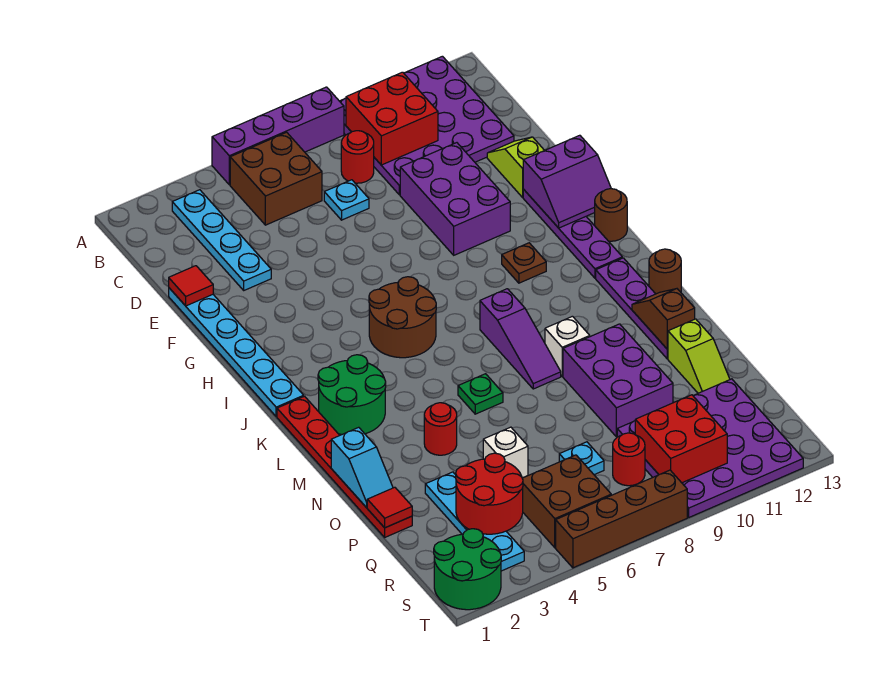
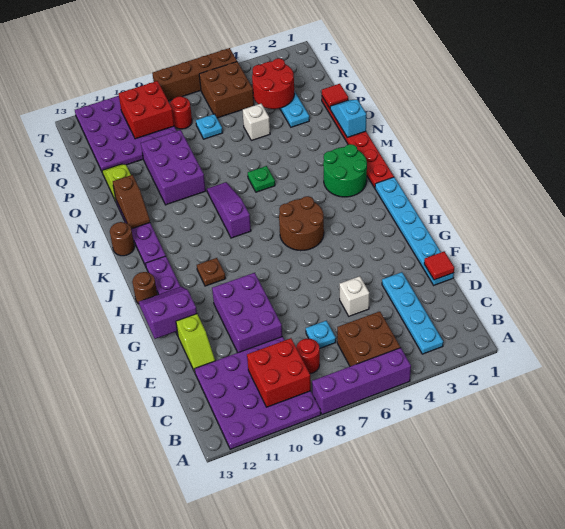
white 1x1 brick [545,316,590,376] -> white 1x1 brick moved to [339,276,369,316]
red 1x1 round brick [424,403,457,455] -> none
green 2x2 round brick [434,529,501,610] -> none

